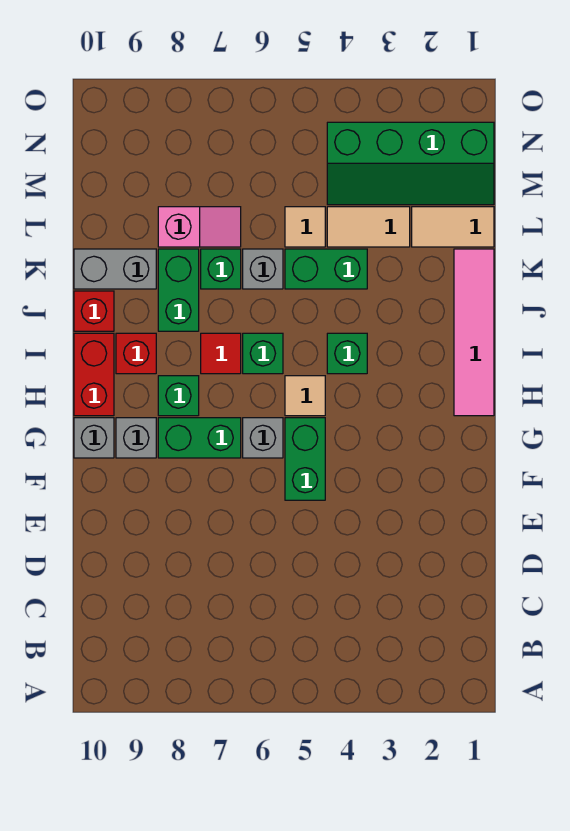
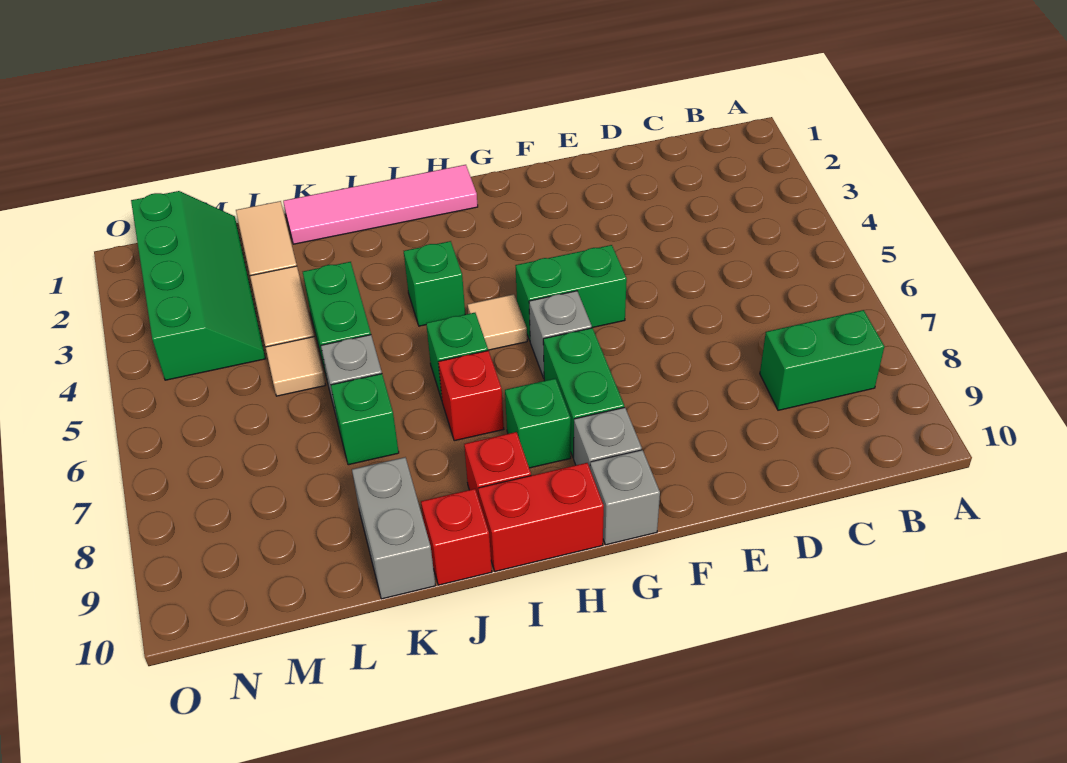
red 1x1 tile [201,333,241,374] -> red 1x1 brick [438,351,504,441]
green 1x2 brick [158,249,199,331] -> green 1x2 brick moved to [760,310,885,410]
pink 1x2 slope [158,207,241,247] -> none

